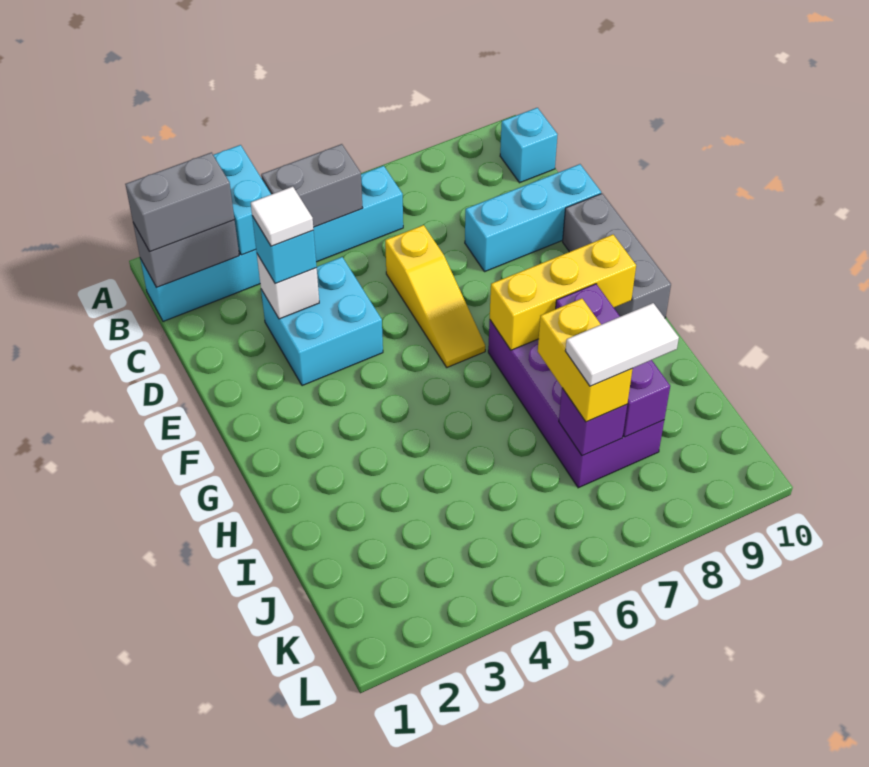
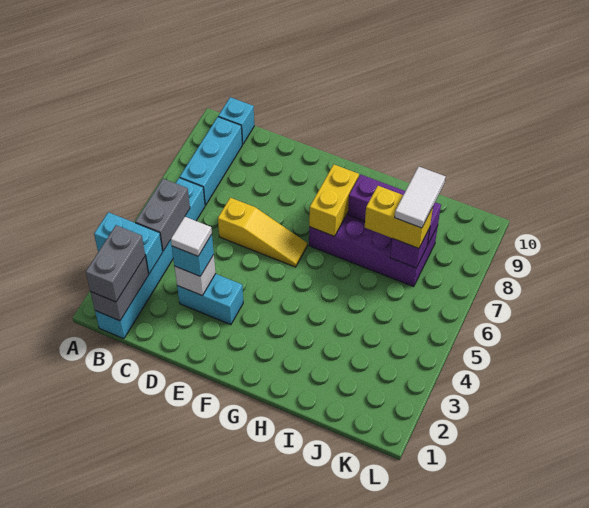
cyan 2x2 brick [261,257,383,386] -> cyan 1x2 brick [177,274,243,325]
cyan 1x3 brick [465,164,601,272] -> cyan 1x3 brick moved to [180,117,242,205]
grey 1x3 brick [563,194,671,318] -> none
yellow 1x3 brick [490,235,636,350] -> yellow 1x2 brick [309,165,359,236]

